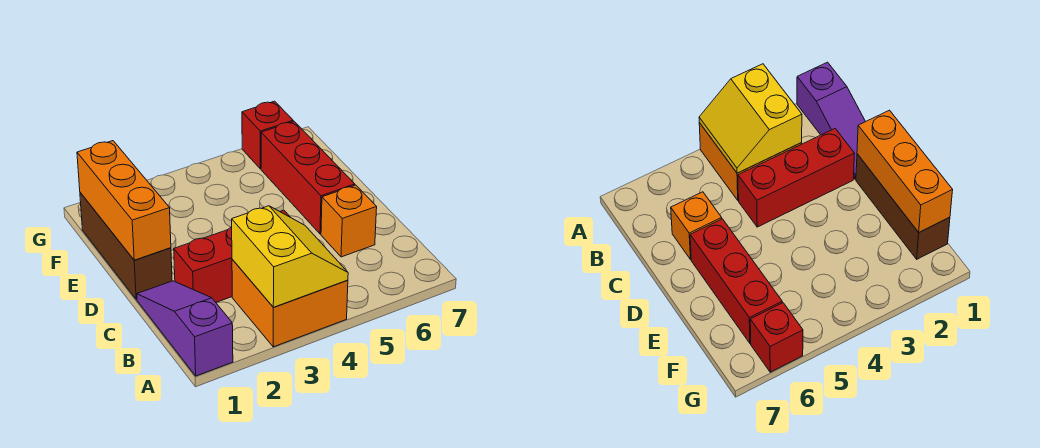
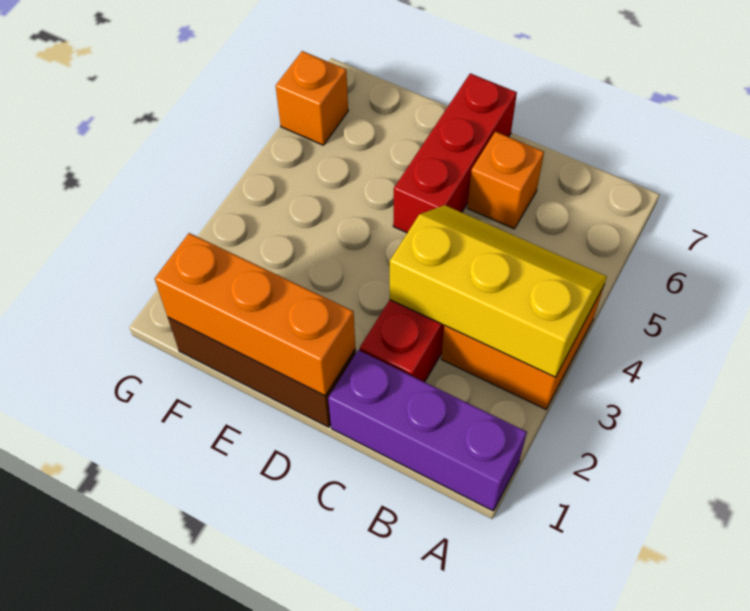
purple 1x3 slope [137,281,233,376] -> purple 1x3 brick [328,350,527,511]
yellow 2x2 slope [232,206,348,307] -> yellow 2x3 slope [390,205,607,377]
red 1x3 brick [261,121,355,234] -> red 1x3 brick turned to [393,73,517,233]
red 1x1 brick [242,101,293,169] -> orange 1x1 brick [276,51,348,145]

